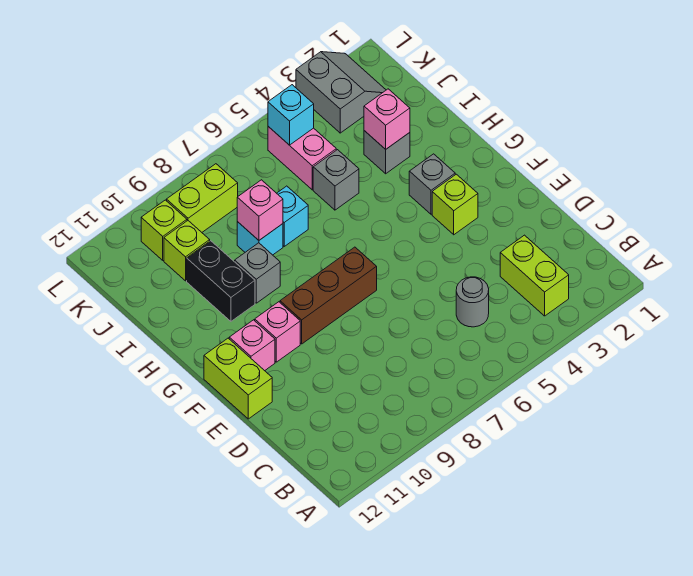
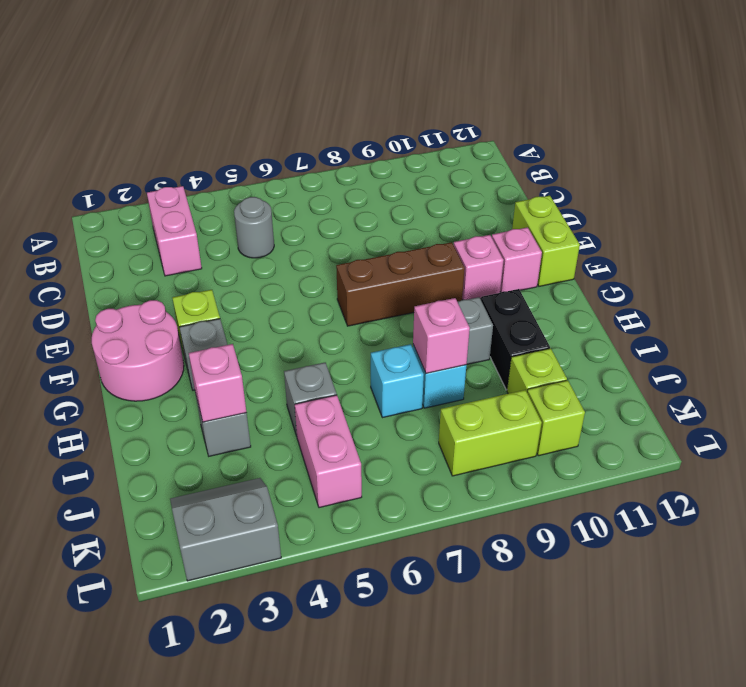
lime 1x2 brick [500,235,569,316] -> pink 1x2 brick [147,186,202,276]
none -> pink 2x2 round brick [92,300,184,401]
grey 2x2 slope [296,52,386,133] -> grey 2x2 slope turned to [170,478,281,581]
cyan 1x1 brick [268,85,314,145] -> none

